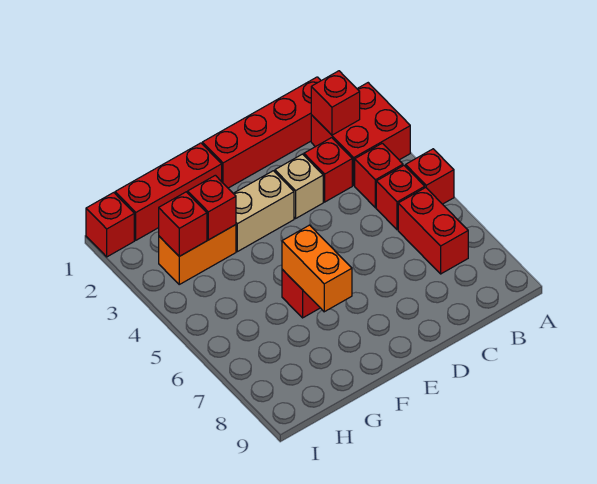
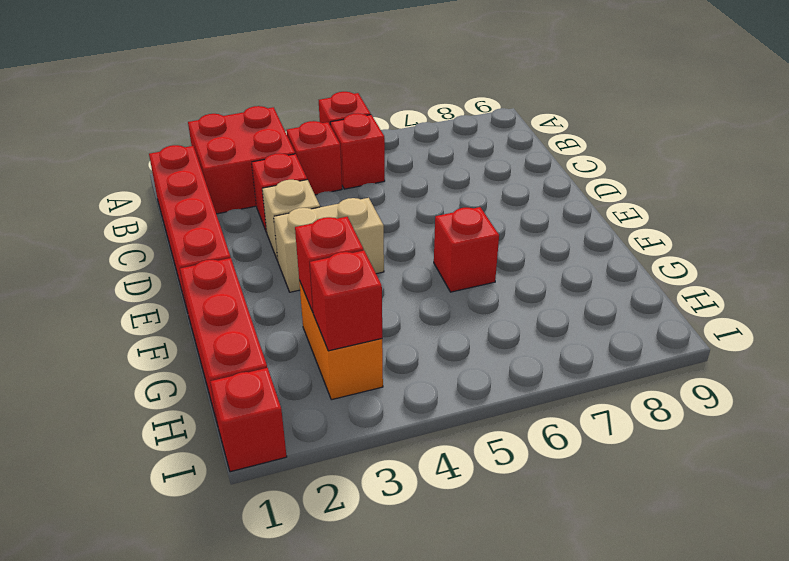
red 1x1 brick [311,71,360,135] -> none
red 1x2 brick [398,188,468,274] -> none
tan 1x2 brick [233,171,294,252] -> tan 1x2 brick turned to [274,198,384,292]
orange 1x2 brick [282,225,352,312] -> none

